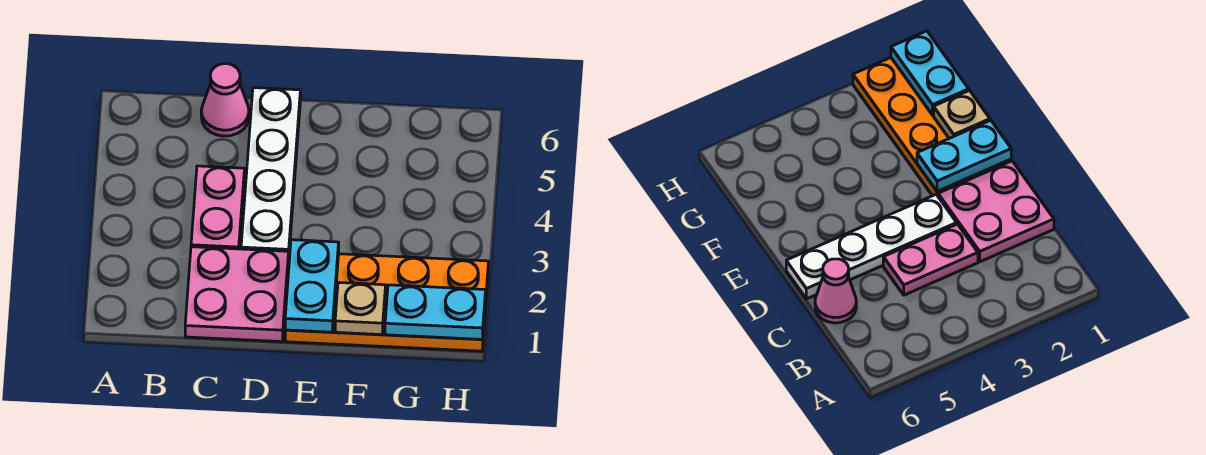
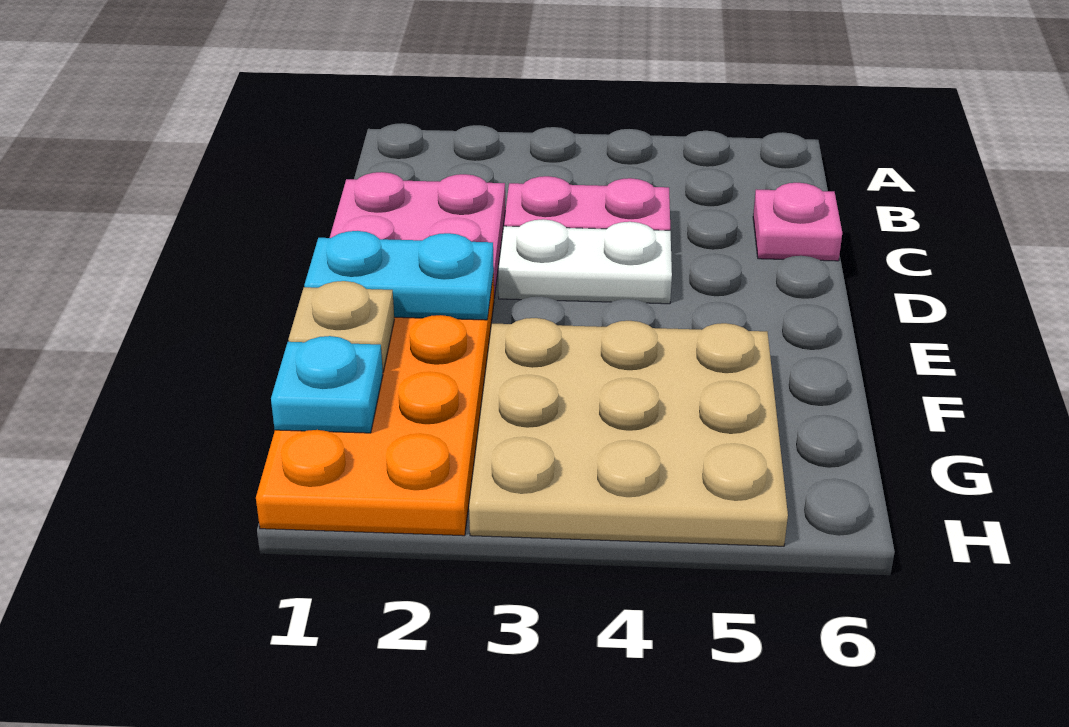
pink 1x1 cone [201,64,249,136] -> pink 1x1 plate [753,183,842,261]
white 1x4 plate [241,88,300,251] -> white 1x2 plate [498,219,672,304]
none -> tan 3x3 plate [469,318,788,546]
cyan 1x2 plate [385,285,486,339] -> cyan 1x1 plate [271,336,383,433]

